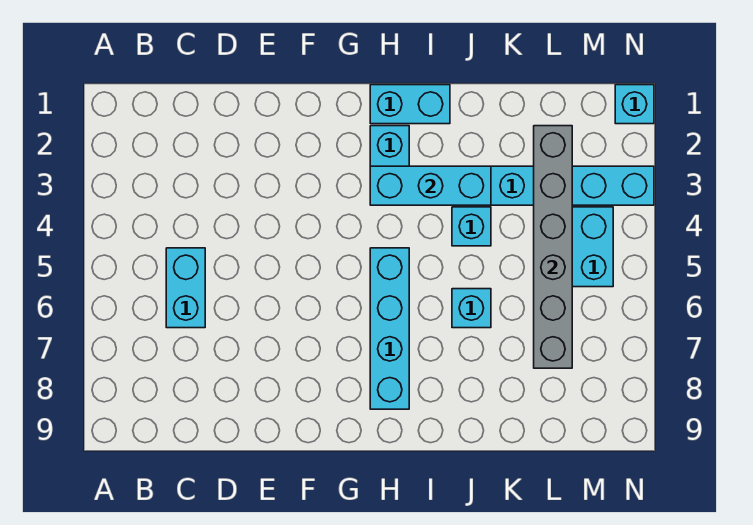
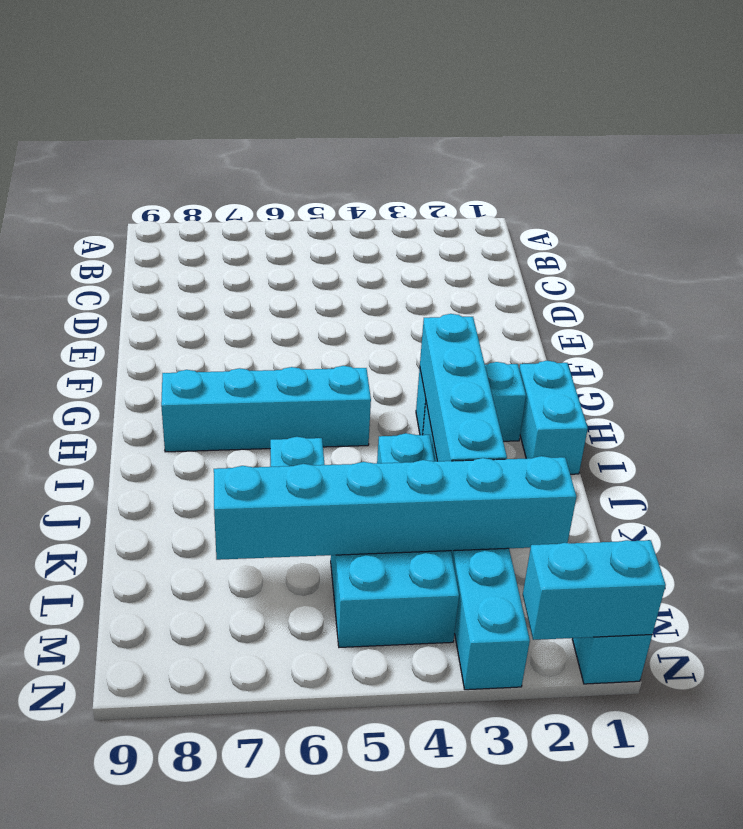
cyan 1x2 brick [166,248,205,328] -> cyan 1x2 brick moved to [523,540,666,640]
cyan 1x3 brick [370,166,491,205] -> cyan 1x4 brick [420,314,507,461]
grey 1x6 brick [534,126,572,368] -> cyan 1x6 brick [214,456,576,560]

